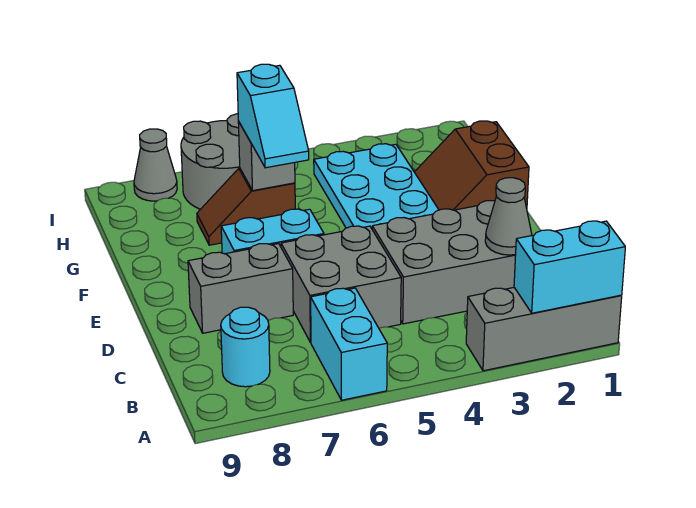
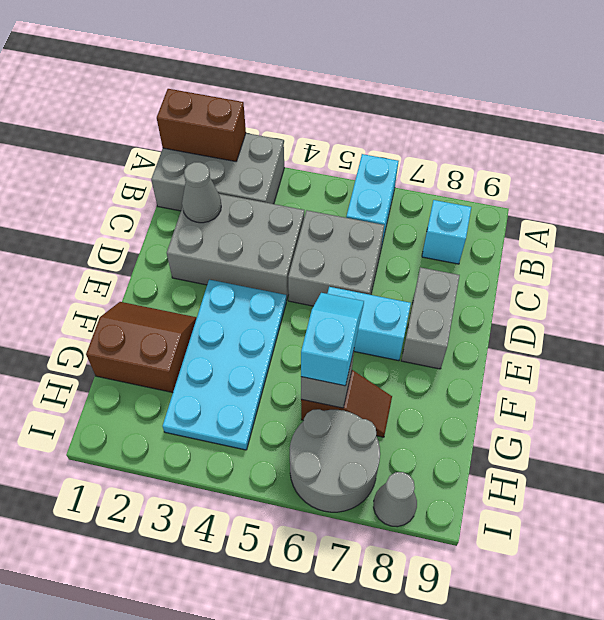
grey 1x3 brick [466,288,622,371] -> grey 2x3 brick [151,133,284,211]
cyan 1x2 brick [514,221,625,313] -> brown 1x2 brick [157,89,246,161]
cyan 1x1 round brick [221,307,270,387] -> cyan 1x1 brick [422,200,471,264]
grey 1x2 brick [188,244,293,333] -> grey 1x2 brick turned to [401,267,460,369]
brown 2x2 slope [415,121,529,210] -> brown 2x2 slope turned to [86,302,197,393]

